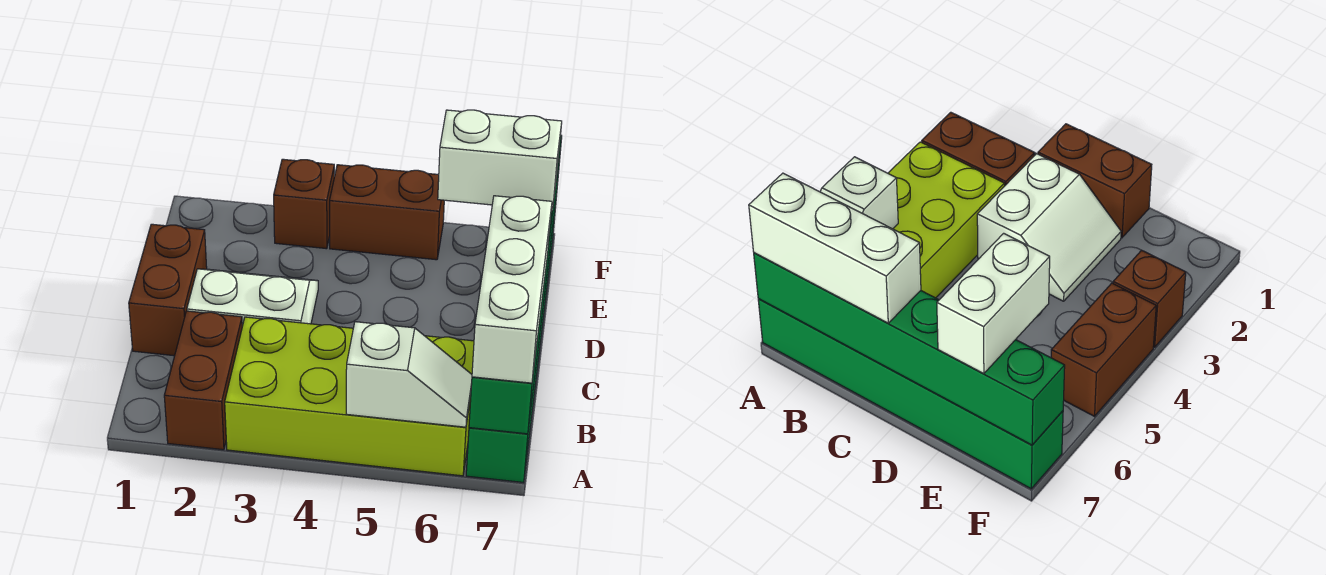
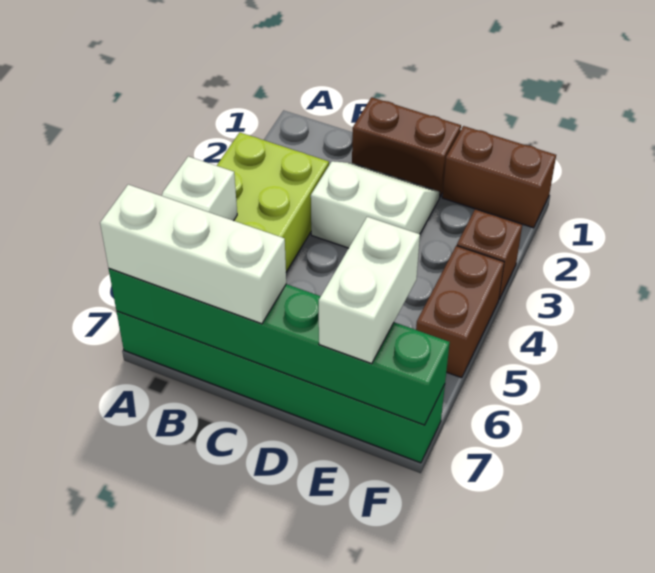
brown 1x2 brick [164,311,242,450] -> brown 1x2 brick moved to [442,126,556,228]
white 2x2 slope [187,269,318,326] -> white 2x2 slope turned to [311,161,440,248]

